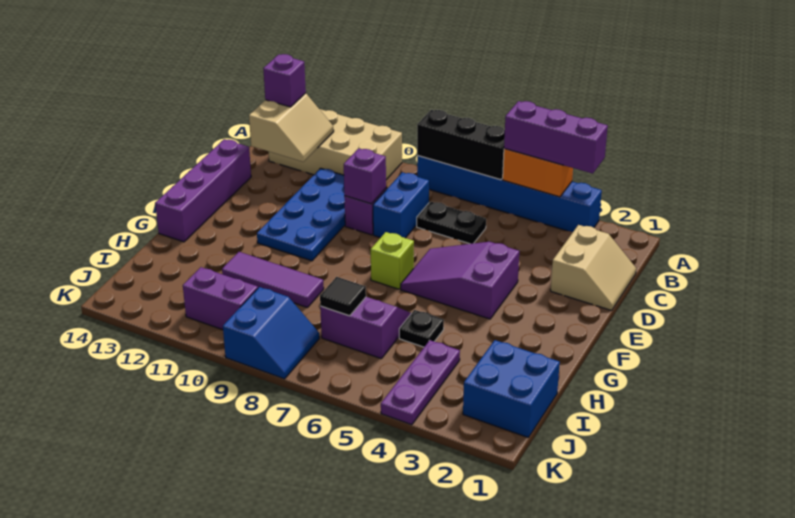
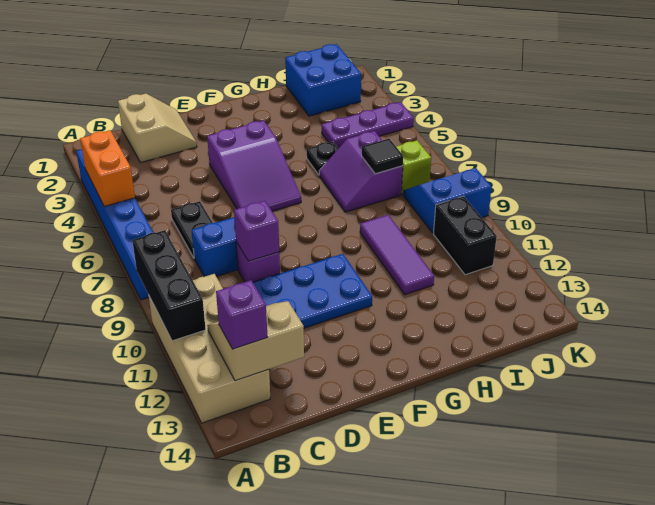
purple 1x3 brick [504,101,608,174] -> none
black 1x3 brick [417,110,505,180] -> black 1x3 brick moved to [132,230,206,341]
tan 2x2 slope [551,225,636,310] -> tan 2x2 slope turned to [118,94,197,163]
purple 1x4 brick [155,139,251,242] -> none
lime 1x1 brick [371,232,414,289] -> lime 1x1 brick moved to [396,140,431,194]
purple 1x2 brick [183,267,258,330] -> black 1x2 brick [433,196,497,275]

